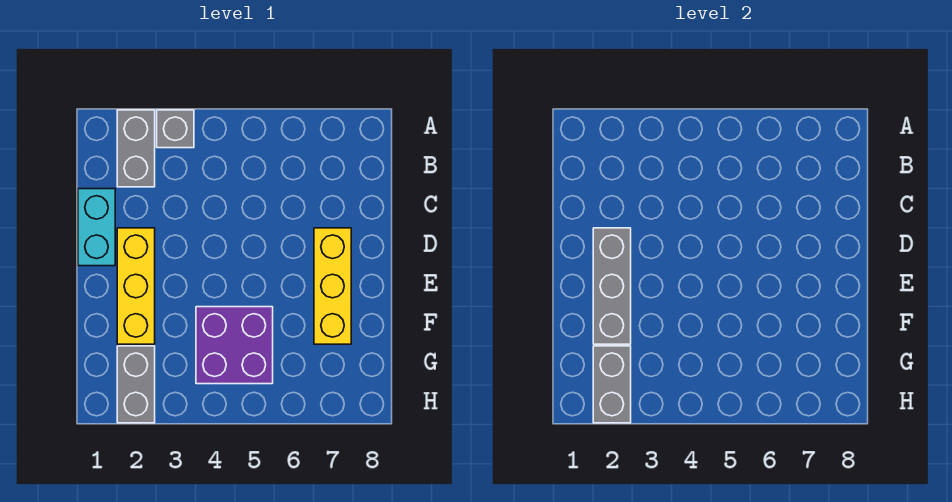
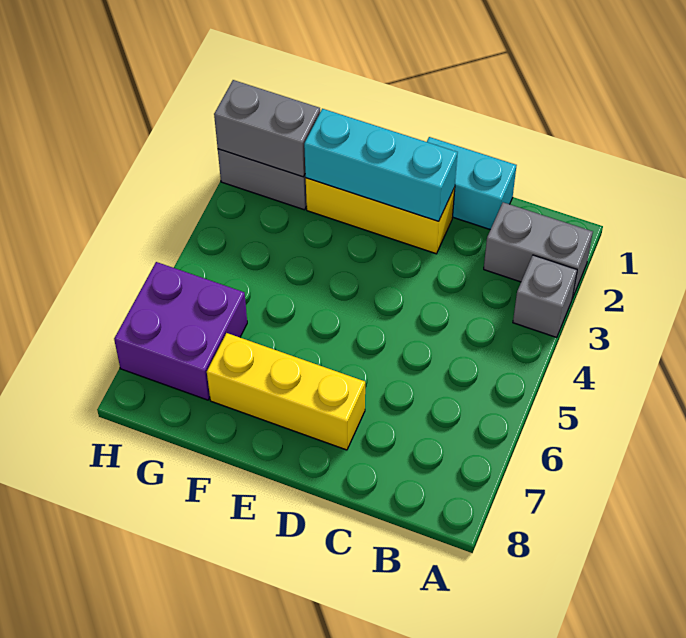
grey 1x3 brick [593,228,631,344] -> cyan 1x3 brick [304,109,458,221]
purple 2x2 brick [196,307,273,384] -> purple 2x2 brick moved to [114,262,247,400]

